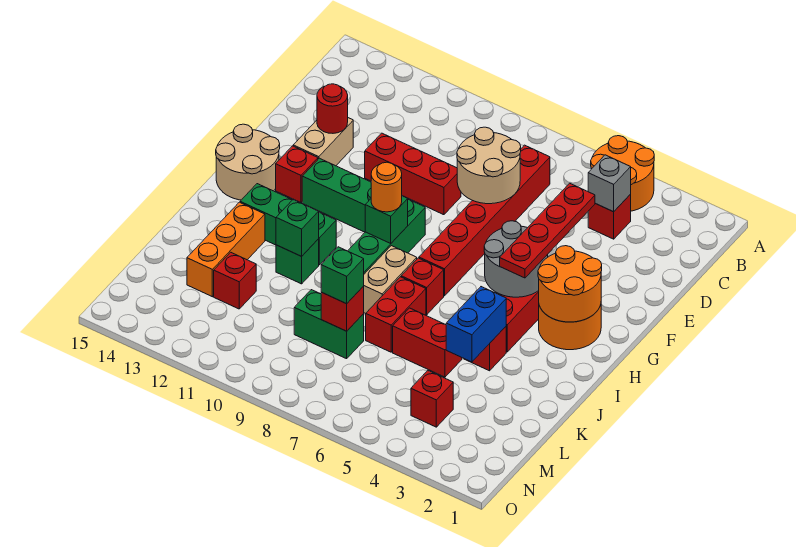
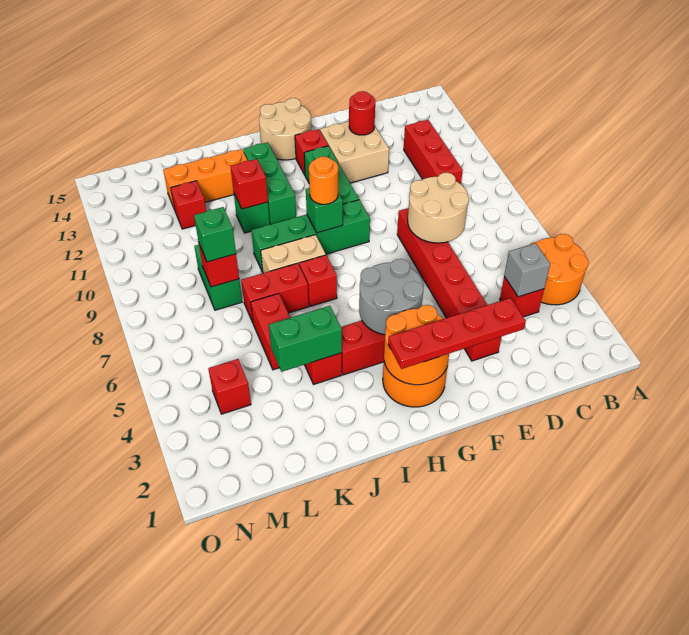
red 1x6 brick [419,145,550,296] -> red 1x6 brick turned to [397,208,501,361]
red 1x4 plate [500,183,595,278] -> red 1x4 plate moved to [388,298,526,369]
red 1x3 brick [365,133,461,215] -> red 1x3 brick moved to [404,120,463,184]
tan 1x2 brick [293,118,353,166] -> tan 2x2 brick [320,121,389,183]
blue 1x2 brick [446,287,506,362] -> green 1x2 brick [269,306,342,372]
green 1x1 brick [276,200,319,256] -> red 1x1 brick [230,159,268,209]

